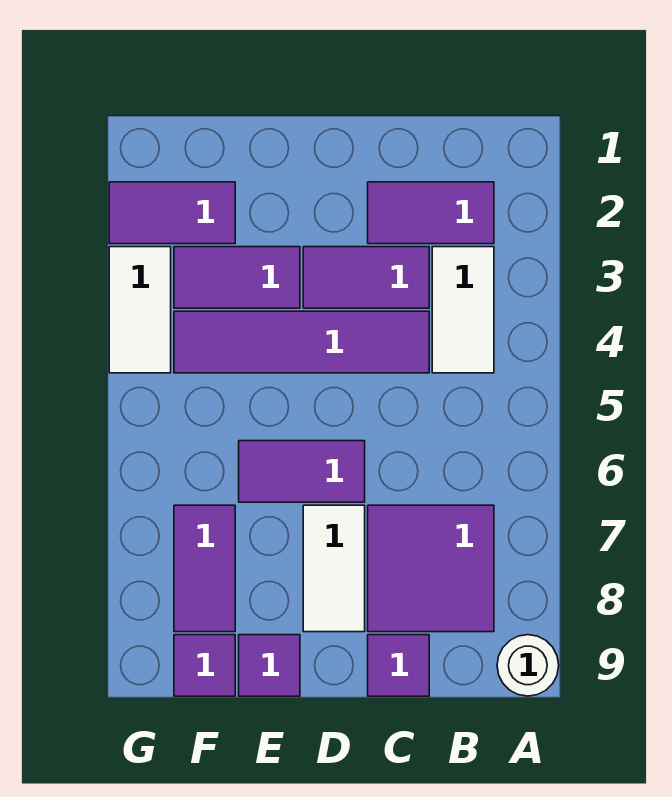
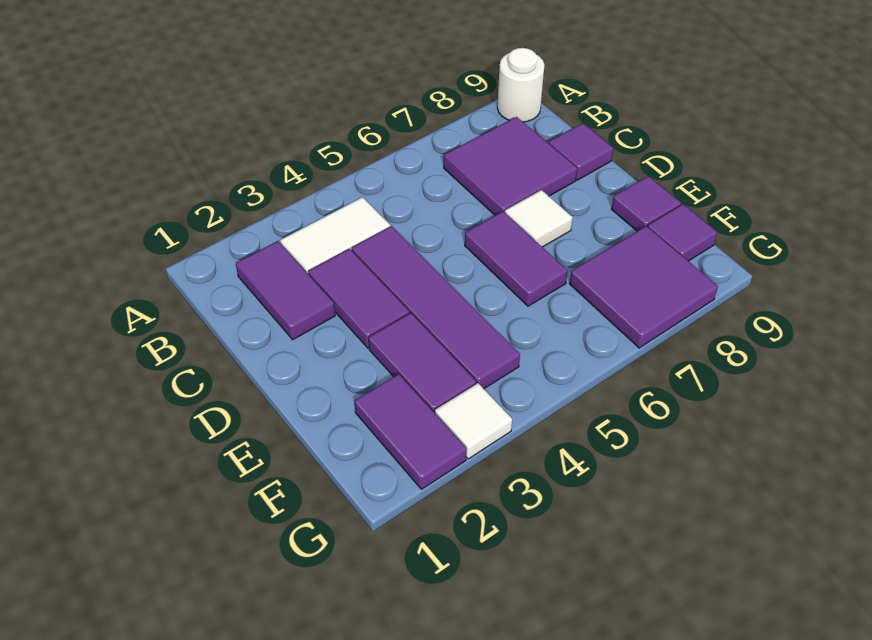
white 1x2 tile [303,505,365,632] -> white 1x1 tile [505,190,573,247]
purple 1x2 tile [174,505,235,632] -> purple 2x2 tile [570,226,718,348]
white 1x2 tile [109,247,171,373] -> white 1x1 tile [435,383,512,459]

